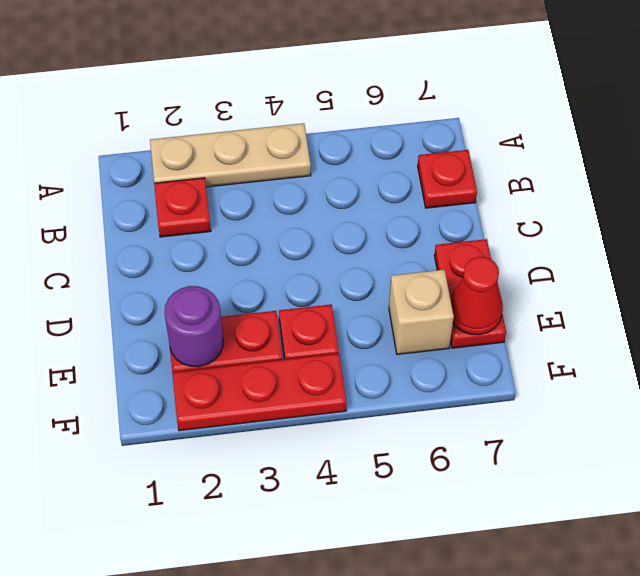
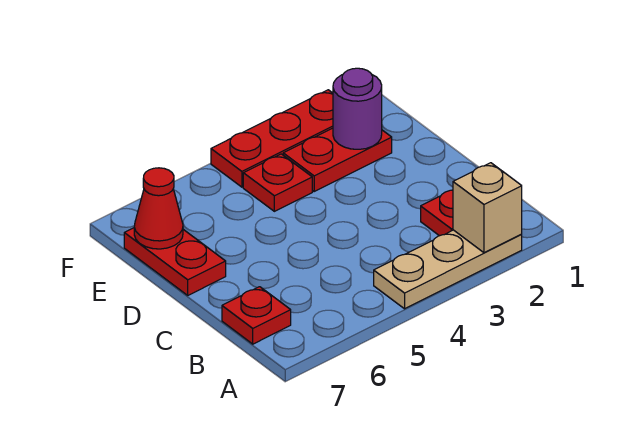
tan 1x1 brick [389,270,454,354] -> tan 1x1 brick moved to [453,163,522,253]

